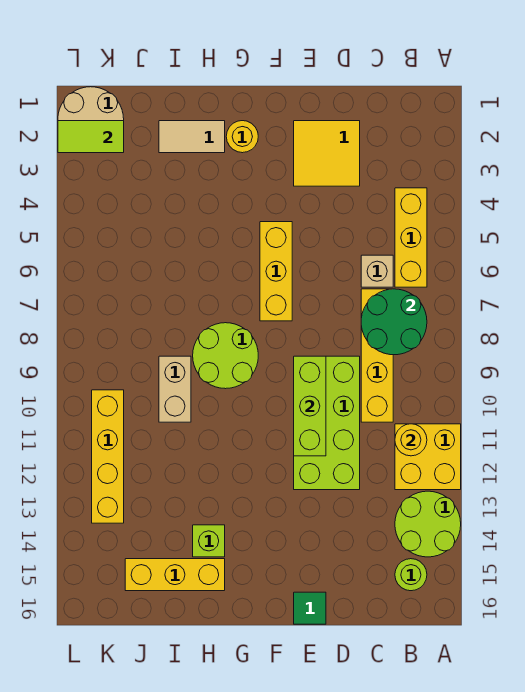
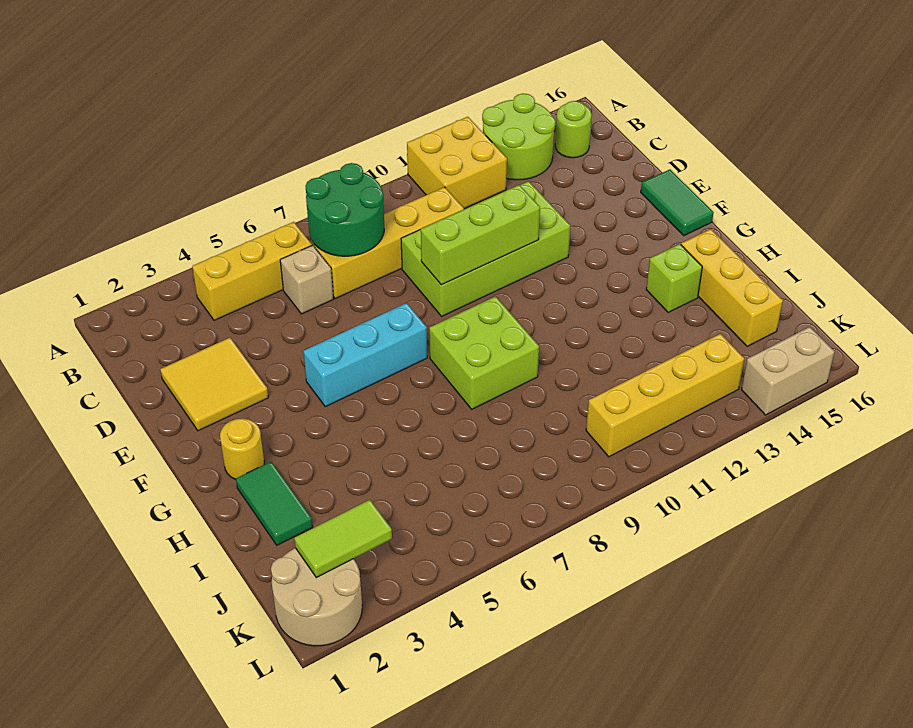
yellow 1x1 round brick [395,424,427,456] -> none
green 1x1 tile [294,592,326,624] -> green 1x2 tile [641,170,714,236]
yellow 1x3 brick [260,222,292,321] -> cyan 1x3 brick [303,303,427,407]
lime 2x2 round brick [193,323,258,389] -> lime 2x2 brick [429,296,539,409]
tan 1x2 tile [159,121,225,153] -> green 1x2 tile [236,462,313,545]
tan 1x2 brick [159,356,191,422] -> tan 1x2 brick moved to [742,327,834,415]
lime 1x2 tile [58,121,124,153] -> lime 1x2 tile turned to [294,500,392,577]

